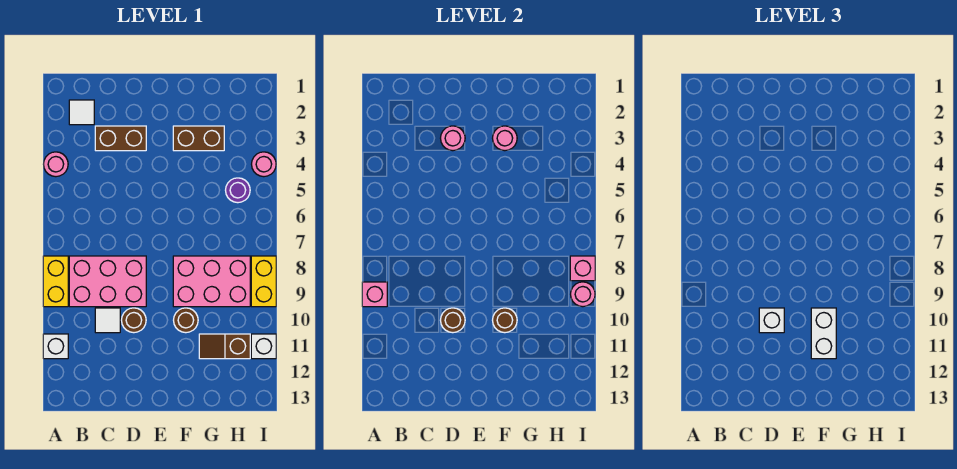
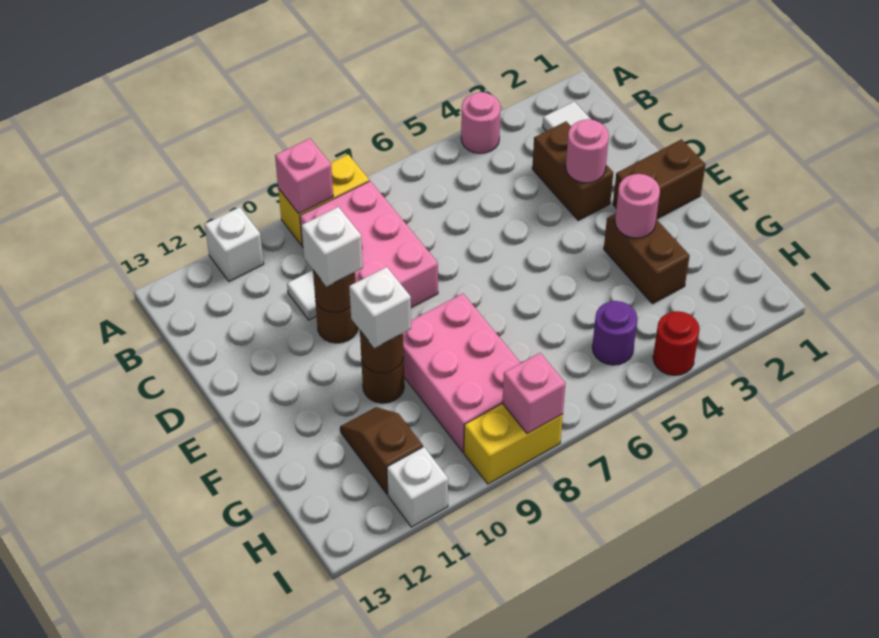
none -> brown 1x2 brick [613,139,706,219]
white 1x2 brick [811,308,836,359] -> white 1x1 brick [349,267,411,348]
pink 1x1 round brick [252,152,276,177] -> red 1x1 round brick [653,311,700,375]
pink 1x1 round brick [571,282,595,307] -> none

